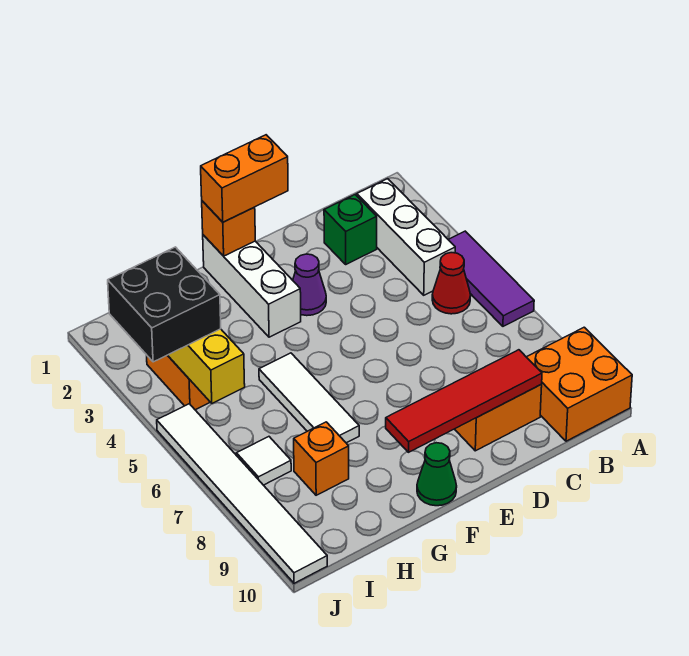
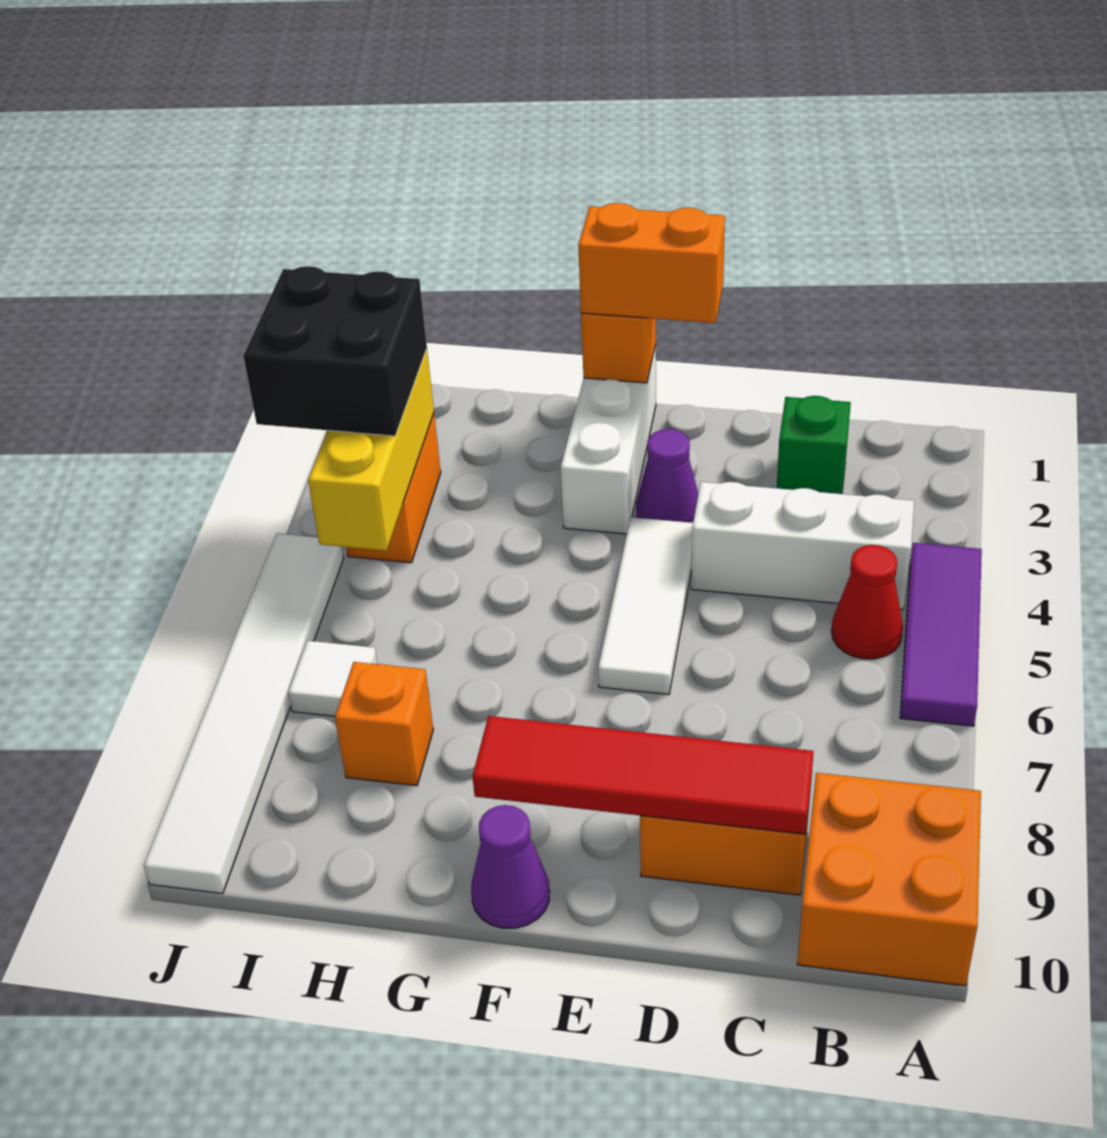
white 1x3 brick [357,179,455,295] -> white 1x3 brick turned to [691,482,914,610]
green 1x1 cone [417,443,457,506] -> purple 1x1 cone [471,805,550,928]
white 1x3 tile [259,353,359,443] -> white 1x3 tile moved to [598,517,693,694]

